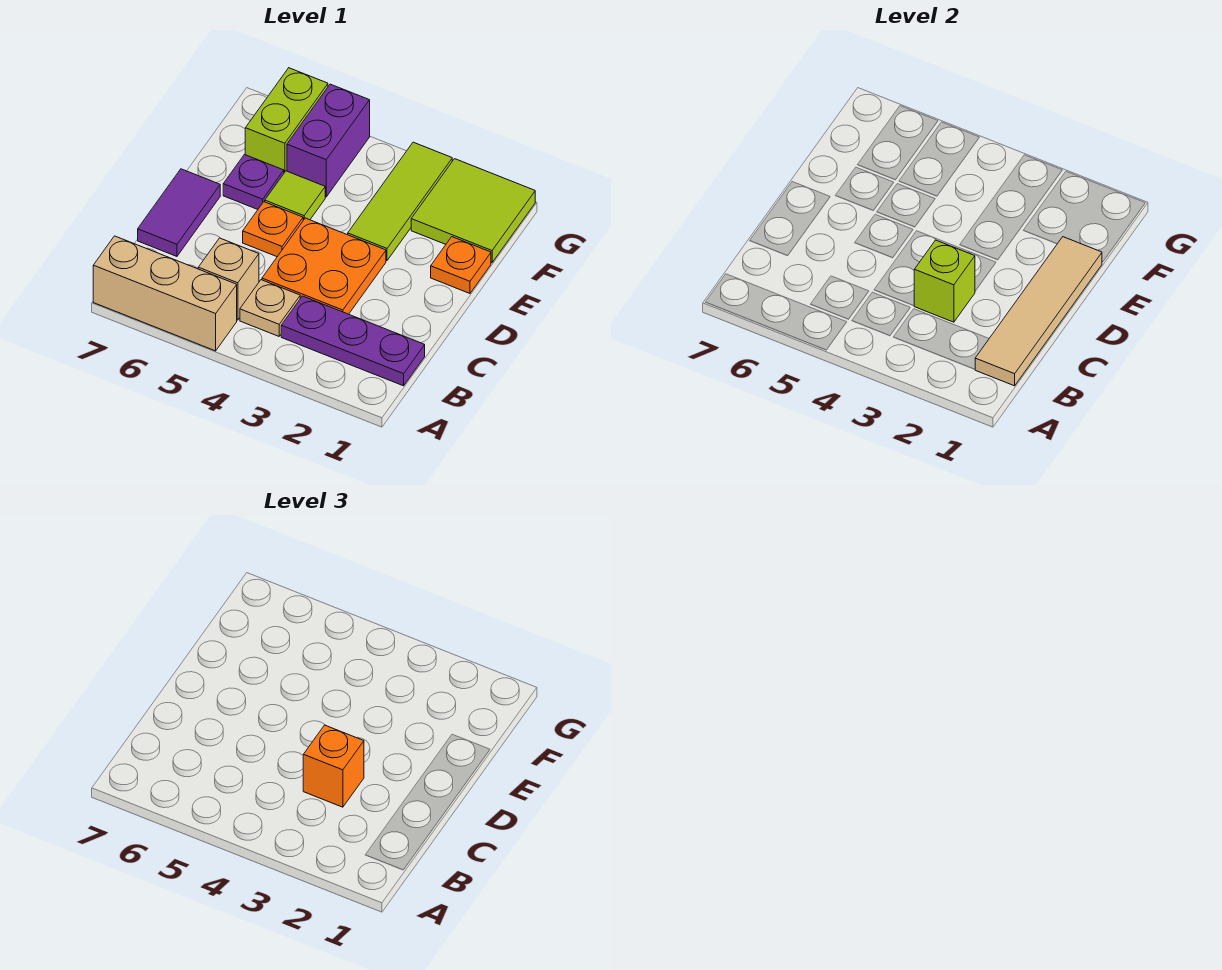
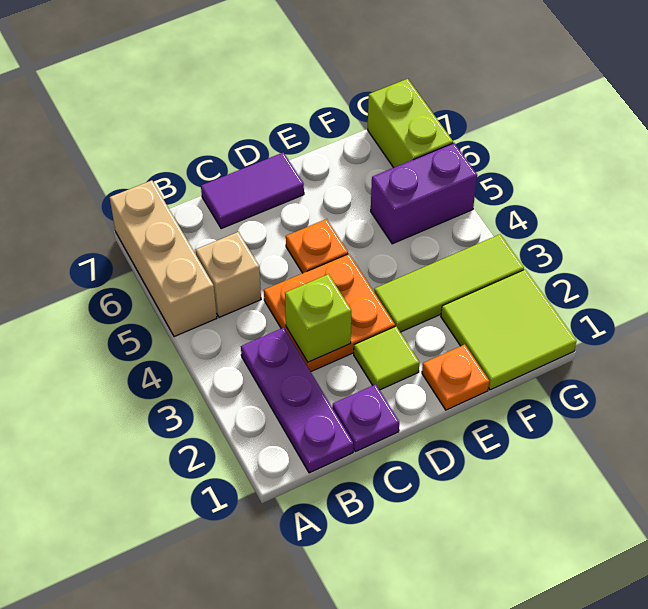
tan 1x4 tile [975,237,1102,386] -> none
tan 1x1 plate [240,280,300,336] -> none
orange 1x1 brick [303,725,364,807] -> none
lime 1x1 tile [265,171,325,220] -> lime 1x1 tile moved to [354,326,419,390]
purple 1x1 plate [223,155,284,209] -> purple 1x1 plate moved to [332,384,399,452]
lime 1x2 brick [245,68,328,173] -> lime 1x2 brick turned to [367,79,453,168]

